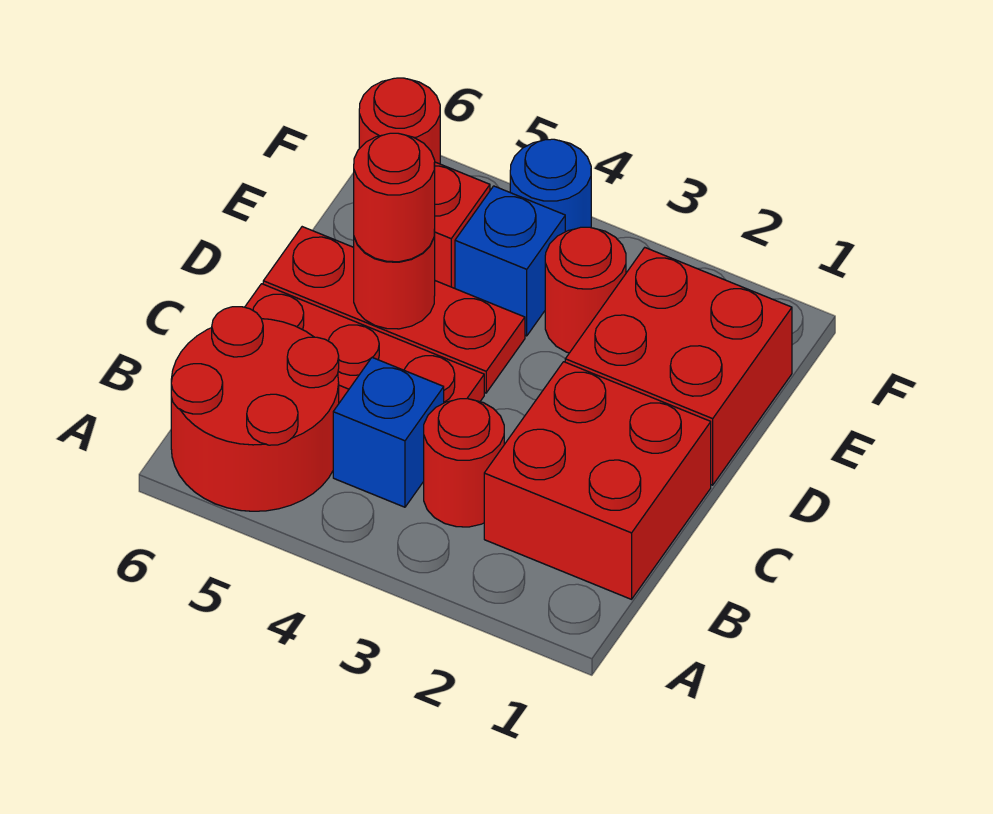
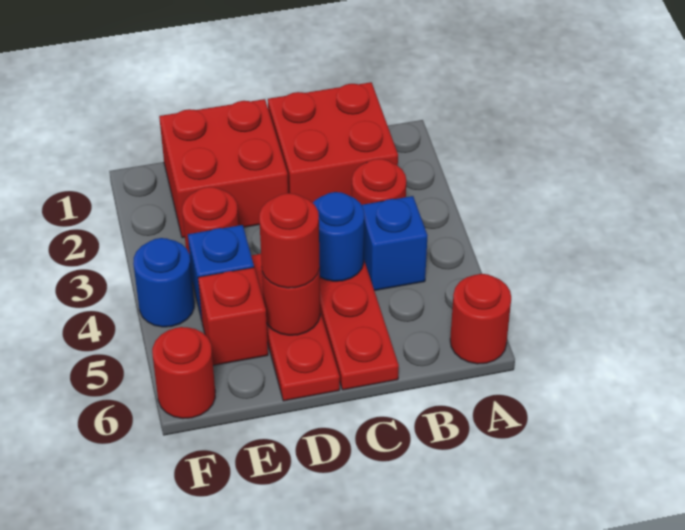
red 2x2 round brick [171,307,339,511] -> red 1x1 round brick [450,274,511,364]
none -> blue 1x1 round brick [313,192,364,281]

